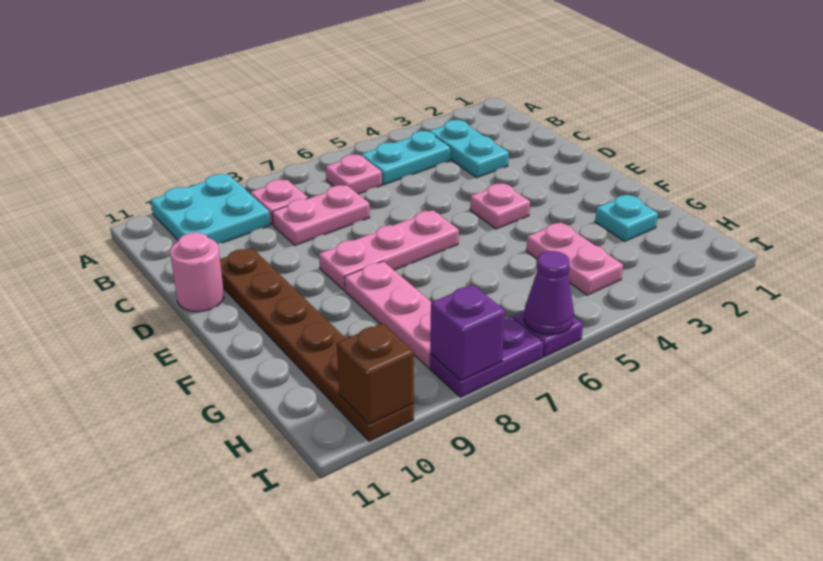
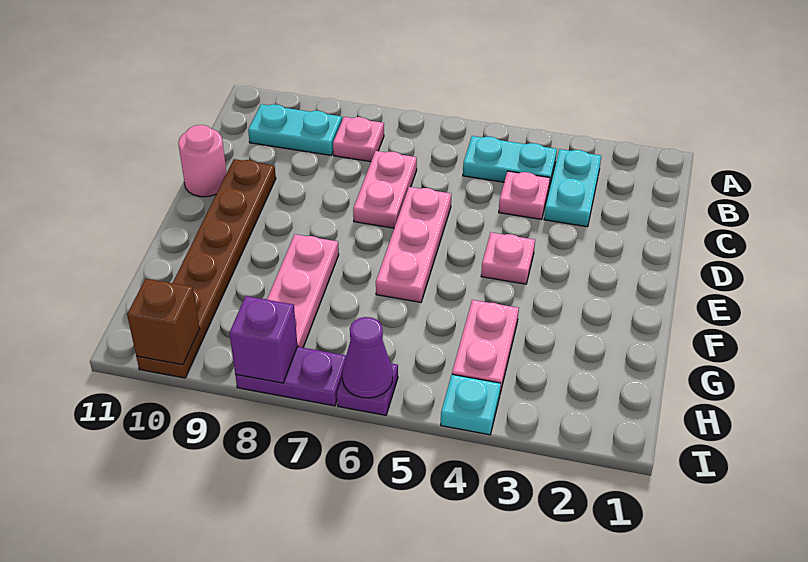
cyan 2x2 plate [151,174,270,244] -> cyan 1x2 plate [248,104,342,155]
pink 1x1 plate [326,154,382,194] -> pink 1x1 plate moved to [499,171,550,219]
pink 1x2 plate [272,185,370,245] -> pink 1x2 plate turned to [353,151,417,228]
pink 1x3 plate [319,210,459,290] -> pink 1x3 plate turned to [376,187,451,302]
cyan 1x1 plate [595,195,658,241] -> cyan 1x1 plate moved to [441,375,501,435]

